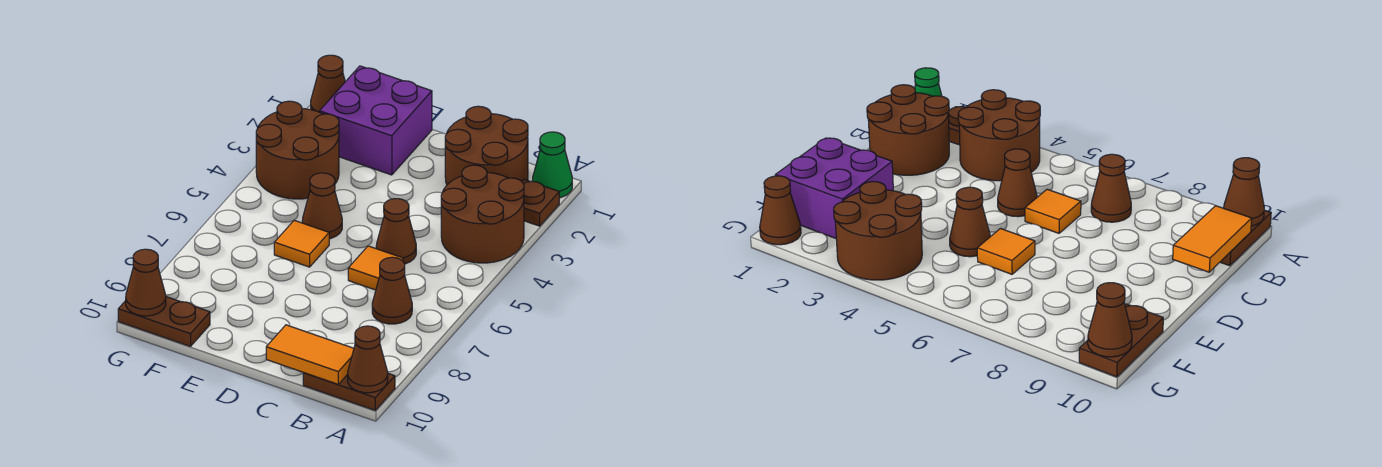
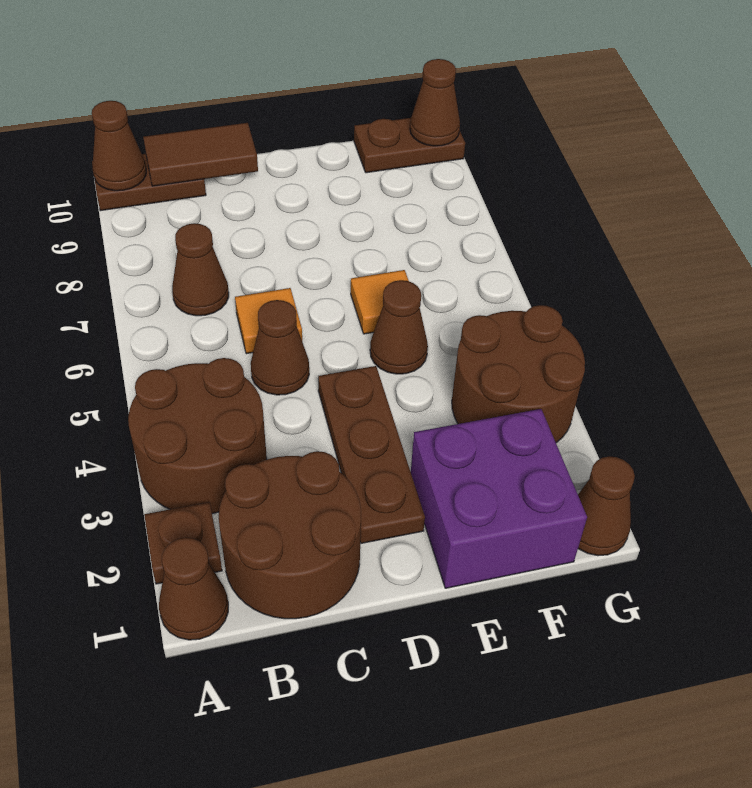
green 1x1 cone [533,132,572,198] -> brown 1x1 cone [159,538,228,640]
orange 1x2 tile [266,325,354,384] -> brown 1x2 tile [143,123,258,186]
none -> brown 1x3 plate [318,366,425,543]

